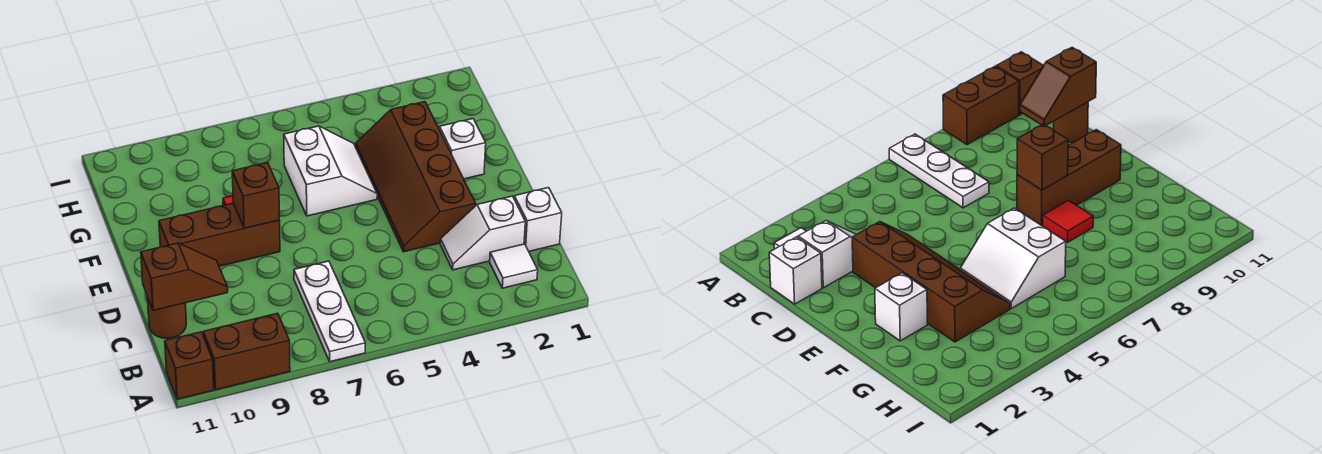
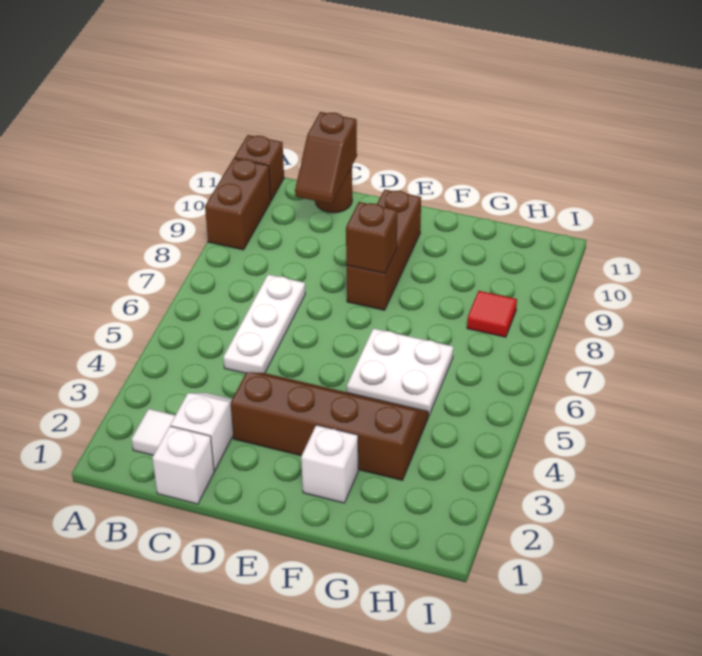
white 1x3 plate [294,261,365,362] -> white 1x3 plate turned to [223,274,305,373]
white 2x2 slope [284,126,377,216] -> white 2x2 plate [347,328,453,416]
red 1x1 tile [1043,200,1093,242] -> red 1x1 tile moved to [467,291,517,337]

